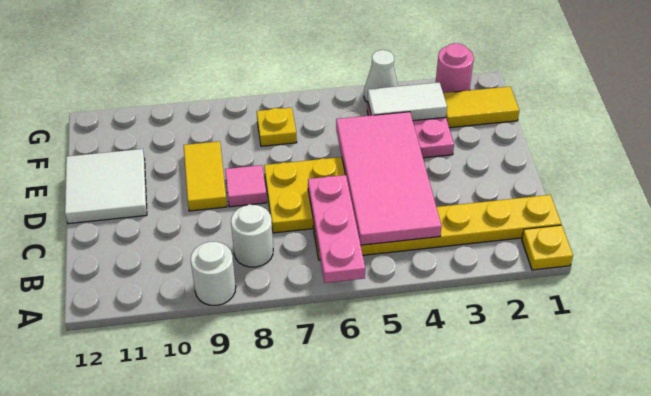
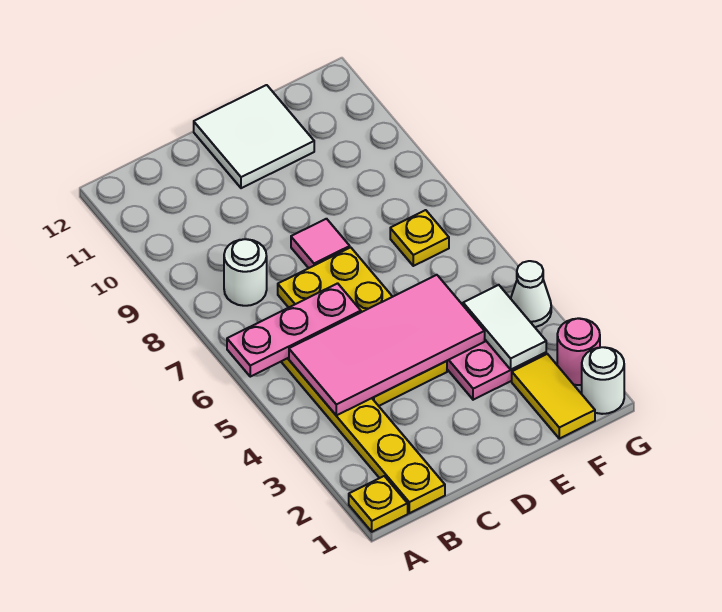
white 1x1 round brick [191,242,236,305] -> white 1x1 round brick moved to [582,347,624,414]
yellow 1x2 tile [184,141,227,211] -> none

